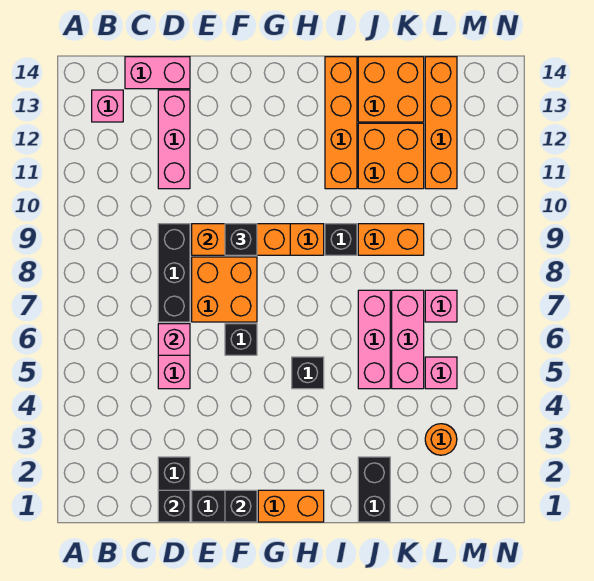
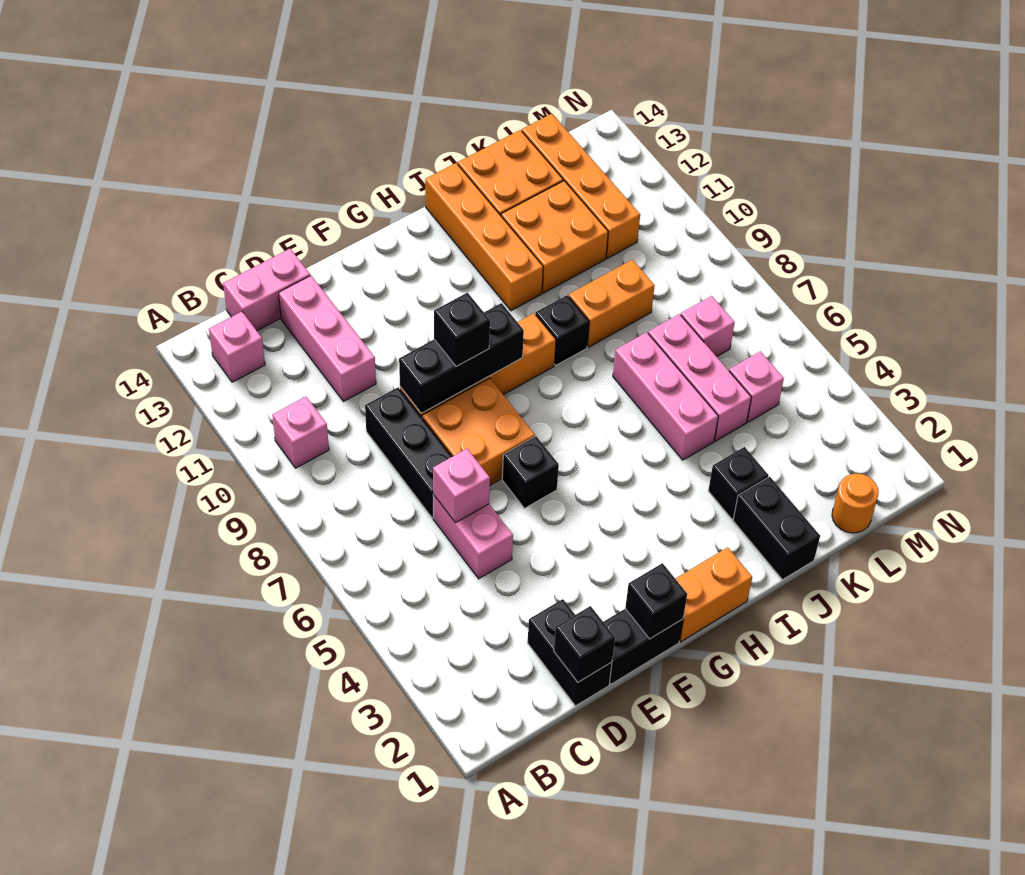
none -> pink 1x1 brick [272,397,329,468]
orange 1x3 brick [192,224,290,255] -> black 1x3 brick [399,303,524,413]
black 1x1 brick [292,357,324,389] -> black 1x1 brick moved to [708,447,769,519]
orange 1x1 round brick [425,424,457,455] -> orange 1x1 round brick moved to [832,474,879,533]

